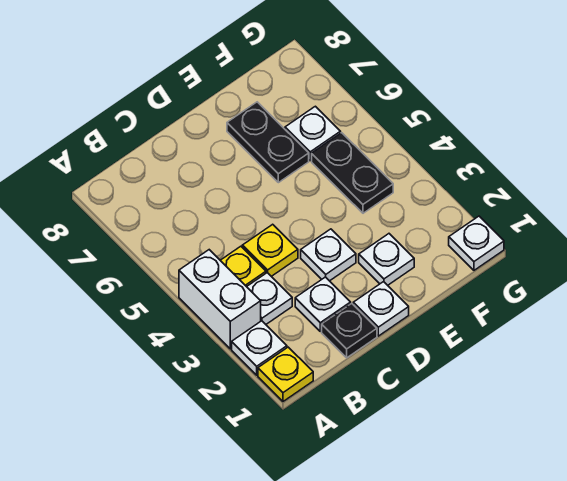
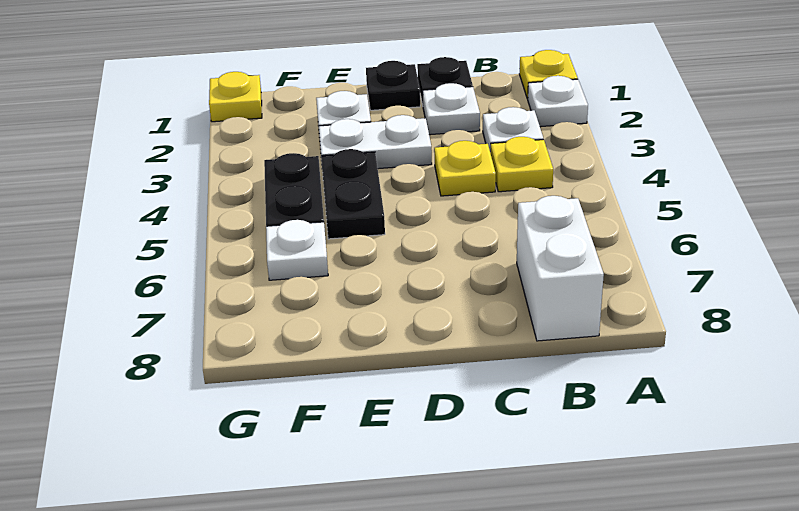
white 1x2 brick [179,250,261,349] -> white 1x2 brick moved to [517,196,604,341]
white 1x1 plate [353,282,409,336] -> black 1x1 plate [366,61,420,110]
white 1x1 plate [301,229,356,281] -> white 1x2 plate [319,115,432,169]
black 1x2 plate [227,102,309,183] -> black 1x2 plate moved to [321,149,385,239]
white 1x1 plate [449,216,504,270] -> yellow 1x1 plate [209,72,262,122]

